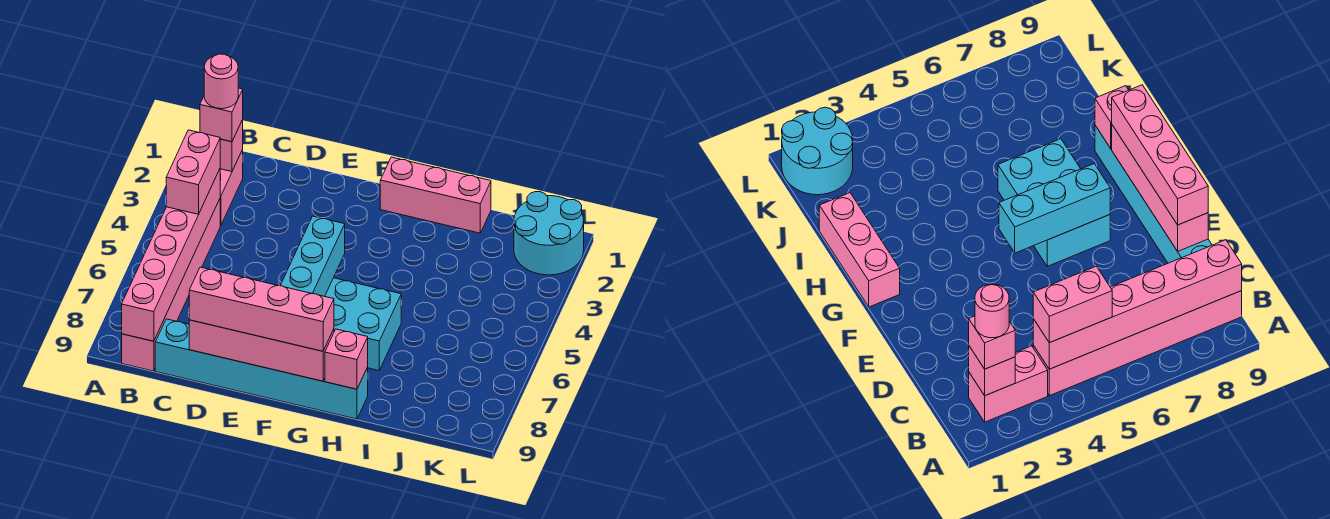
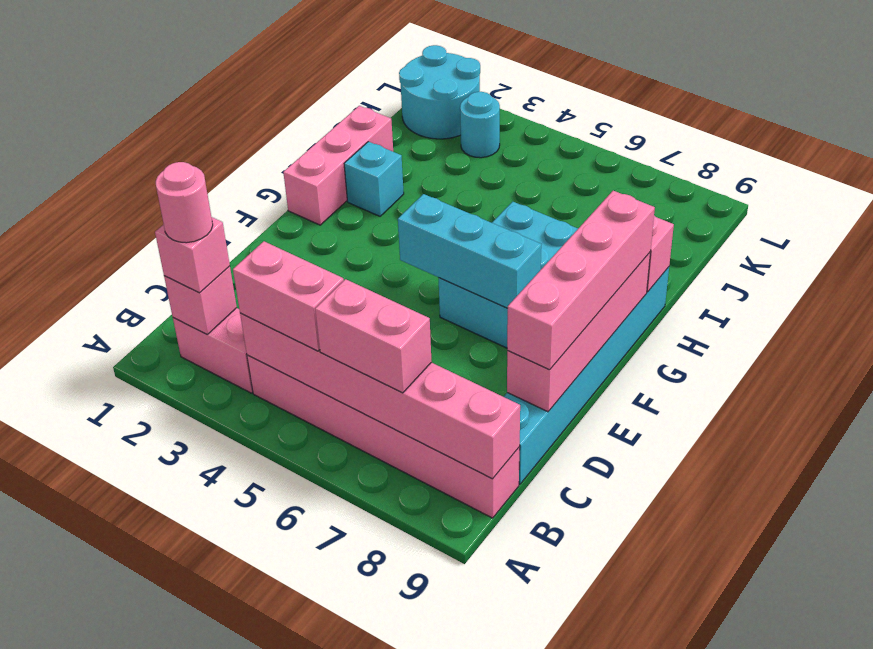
none -> pink 1x2 brick [315,279,432,393]
none -> cyan 1x1 brick [344,142,404,216]
none -> cyan 1x1 round brick [460,92,500,158]

